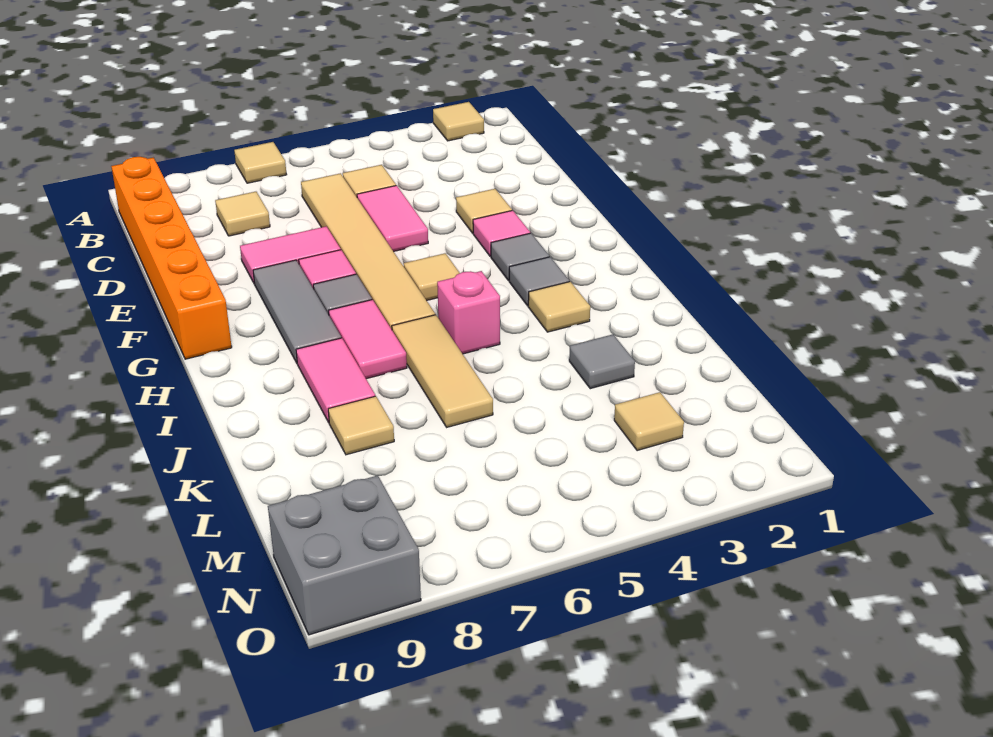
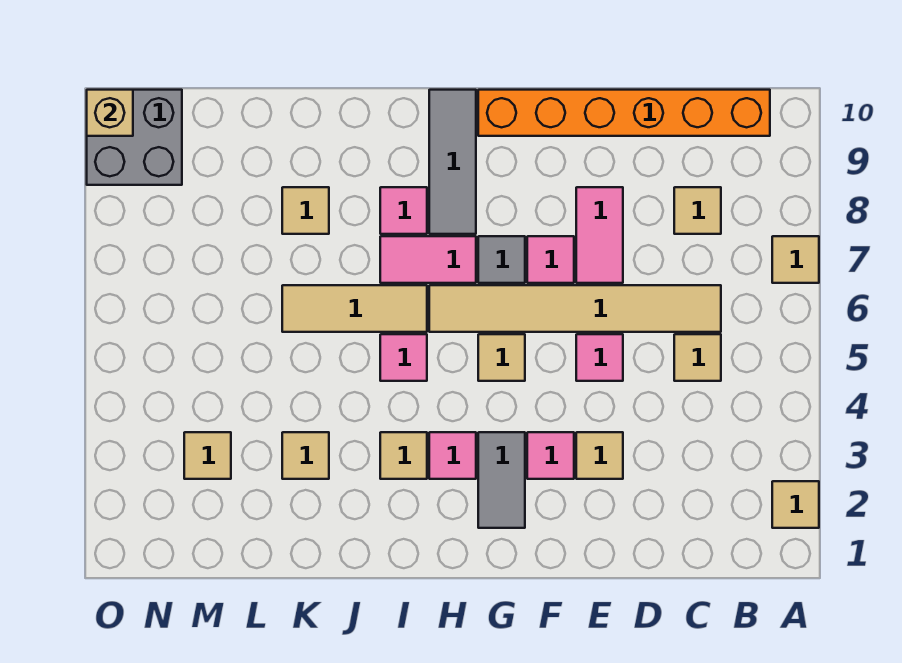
pink 1x2 tile [357,186,428,251] -> pink 1x1 tile [576,334,623,381]
grey 1x3 tile [253,260,341,363] -> grey 1x3 tile turned to [429,90,476,234]
grey 1x1 tile [491,233,549,281] -> grey 1x2 tile [478,432,525,528]
grey 1x1 tile [509,257,569,306] -> pink 1x1 tile [429,432,476,479]
pink 1x1 brick [437,271,500,354] -> pink 1x1 tile [380,334,427,381]
pink 1x2 tile [296,338,375,422] -> pink 1x1 tile [380,187,427,234]
grey 1x1 tile [569,334,635,389] -> tan 1x1 tile [282,432,329,479]
none -> tan 1x1 brick [87,90,133,136]

